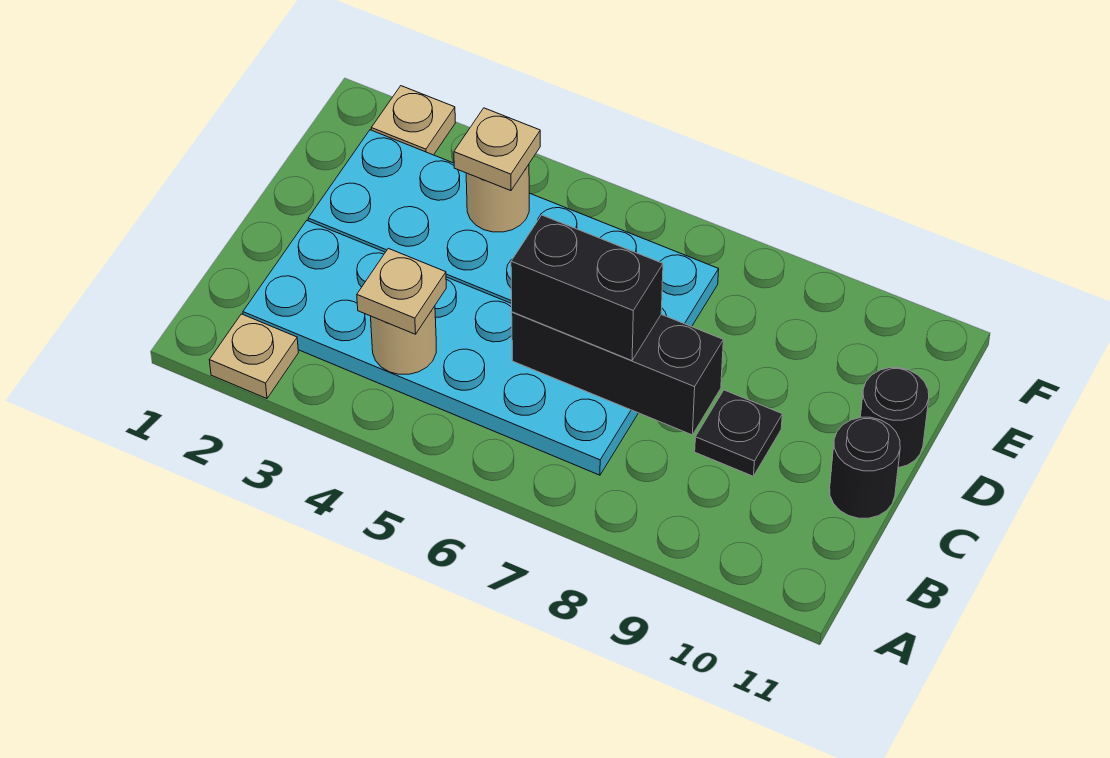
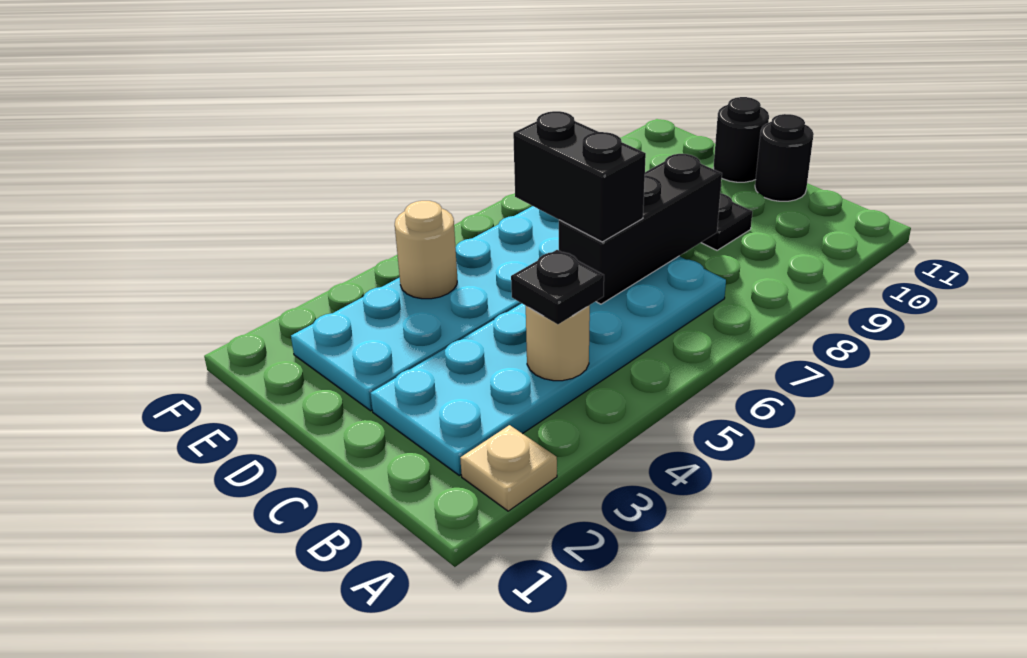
tan 1x1 plate [357,248,446,334] -> black 1x1 plate [511,250,604,324]
black 1x2 brick [511,215,663,361] -> black 1x2 brick turned to [513,111,646,242]
tan 1x1 plate [454,108,540,191] -> none
tan 1x1 plate [371,86,455,155] -> none

